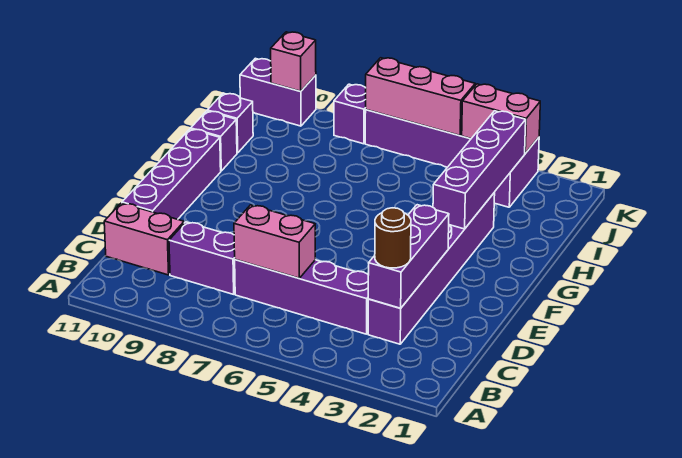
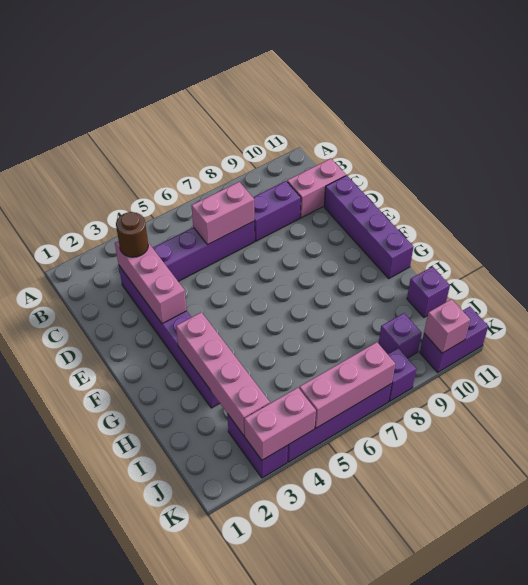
purple 1x3 brick [368,205,449,308] -> pink 1x3 brick [115,241,187,324]
purple 1x4 brick [433,111,526,229] -> pink 1x4 brick [176,312,270,436]
purple 1x1 brick [191,111,237,171] -> purple 1x1 brick moved to [378,313,422,358]

